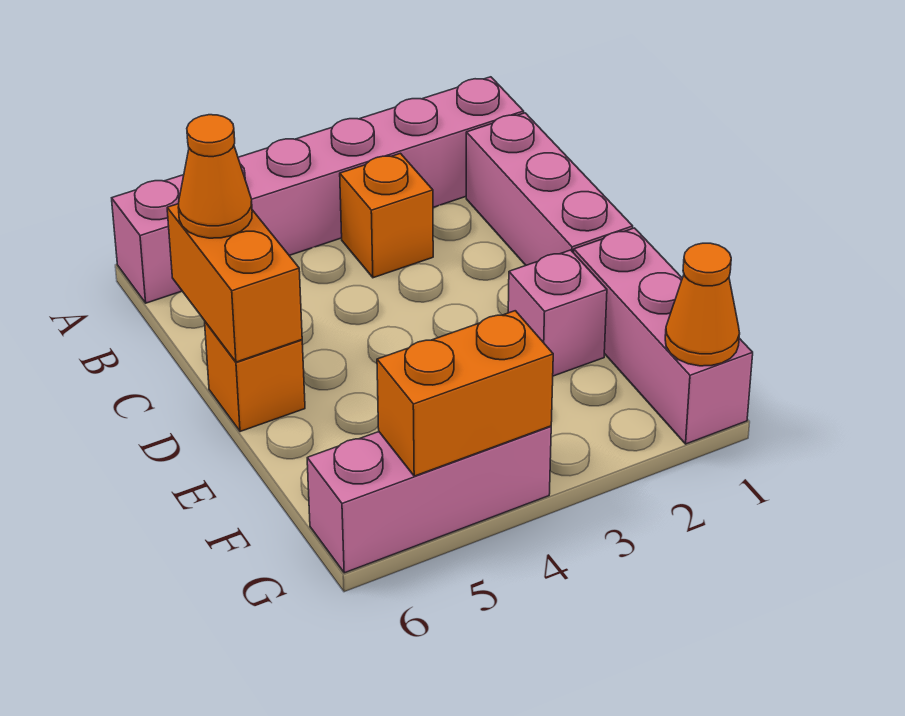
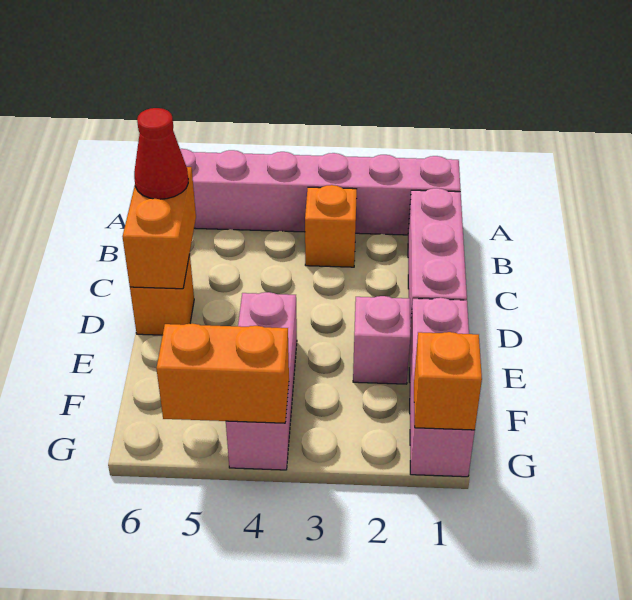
orange 1x1 cone [178,115,252,238] -> red 1x1 cone [134,108,188,199]
orange 1x1 cone [665,243,740,366] -> orange 1x1 brick [414,332,482,430]
pink 1x3 brick [307,426,551,573] -> pink 1x3 brick turned to [226,292,297,470]

